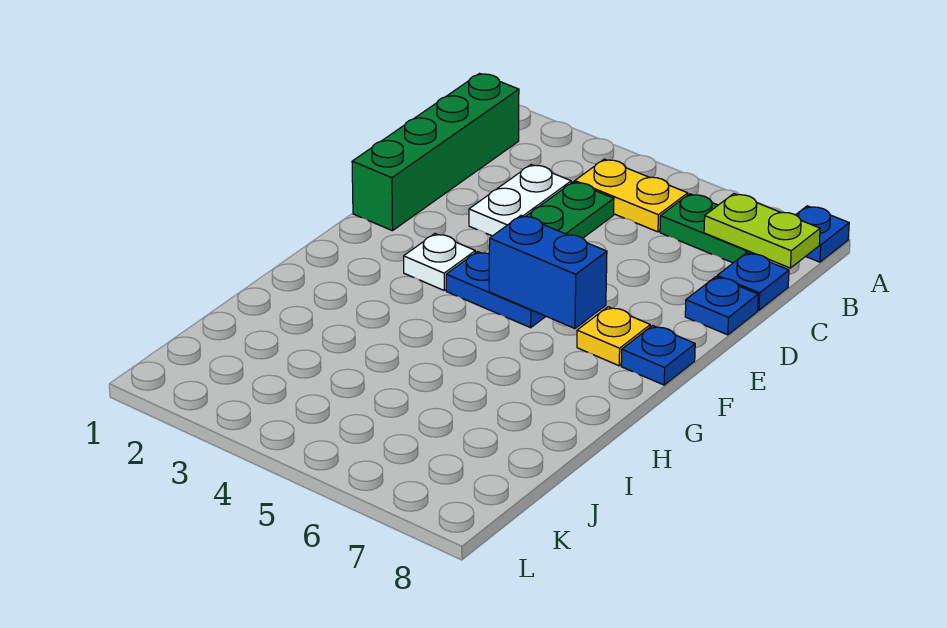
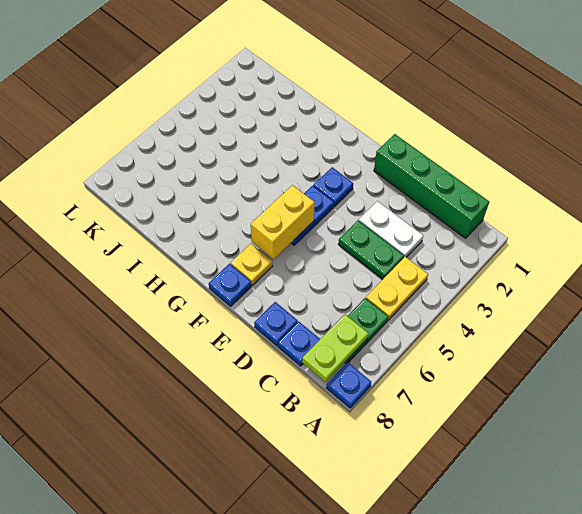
white 1x1 plate [404,234,475,290] -> blue 1x1 plate [313,167,353,207]
blue 1x2 brick [489,216,607,328] -> yellow 1x2 brick [251,185,315,259]

